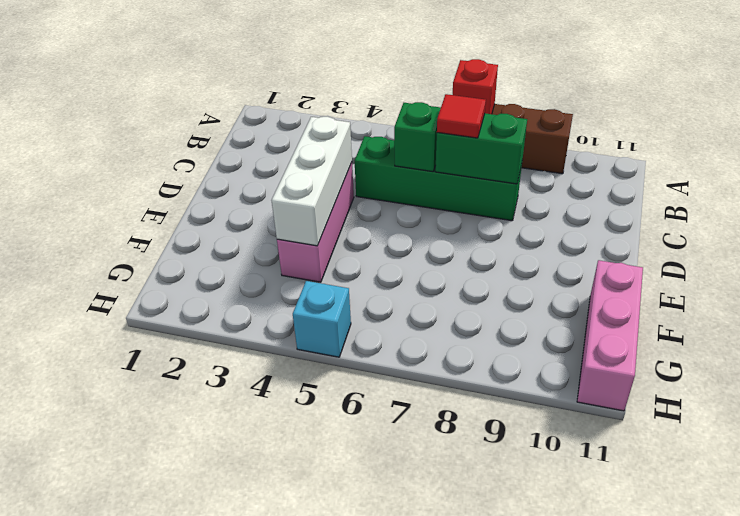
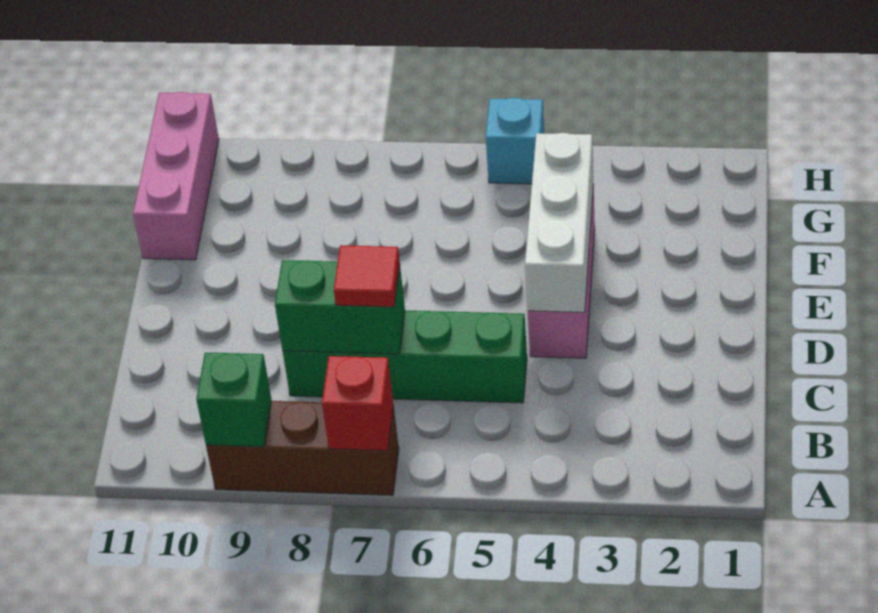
green 1x1 brick [394,102,441,172] -> green 1x1 brick moved to [196,353,272,447]

